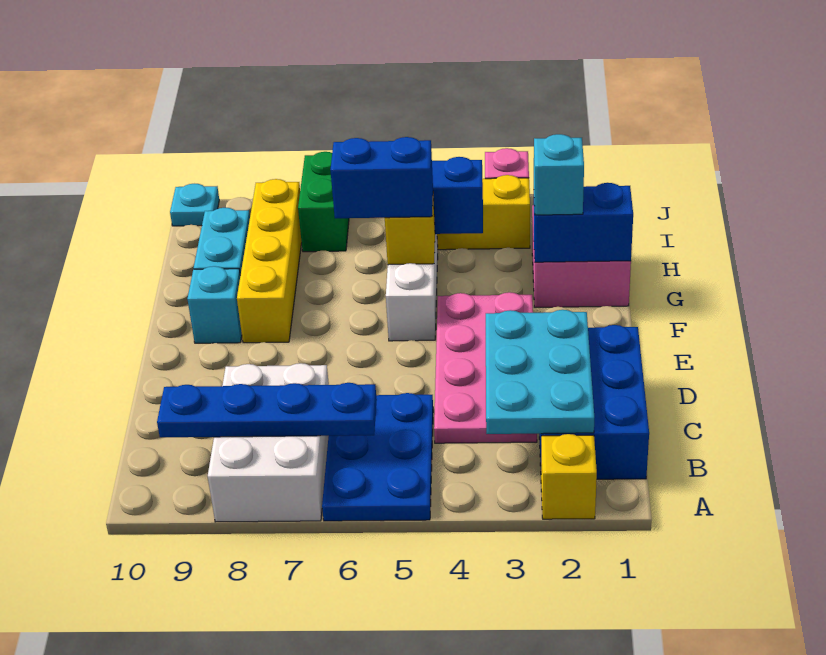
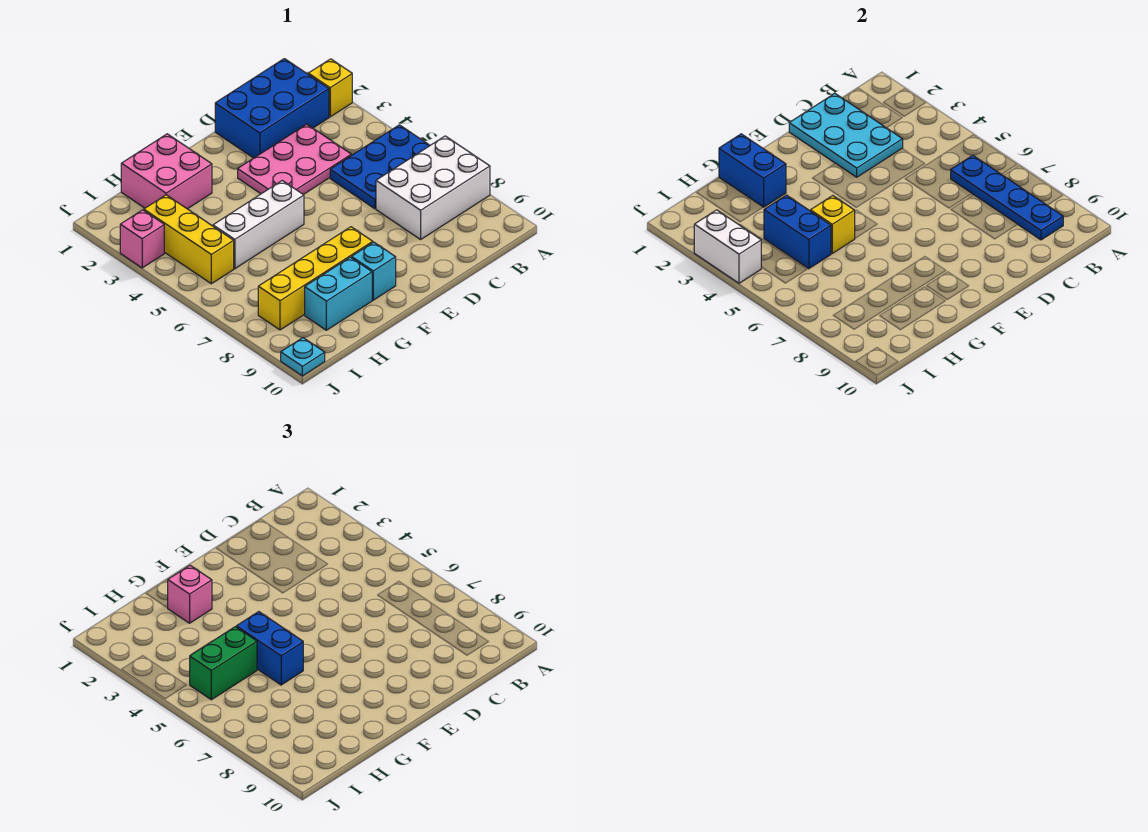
cyan 2x3 plate [486,310,594,434] -> cyan 2x3 plate turned to [789,94,903,177]
pink 2x4 plate [434,292,537,443] -> pink 2x3 plate [238,124,351,195]
cyan 1x1 brick [534,134,584,215] -> pink 1x1 brick [168,565,212,623]
green 1x2 brick [298,152,349,252] -> green 1x2 brick moved to [190,627,257,700]
none -> white 1x2 brick [694,210,761,283]

